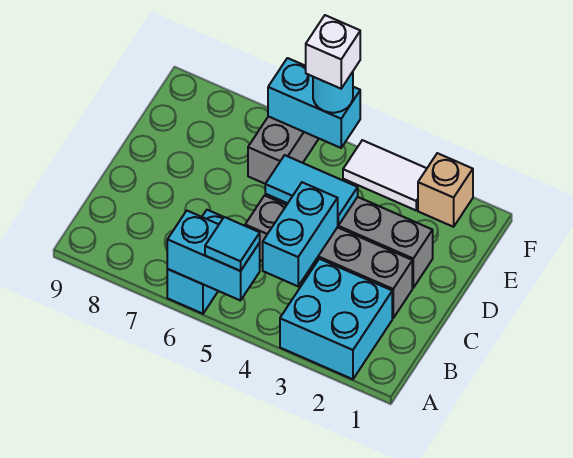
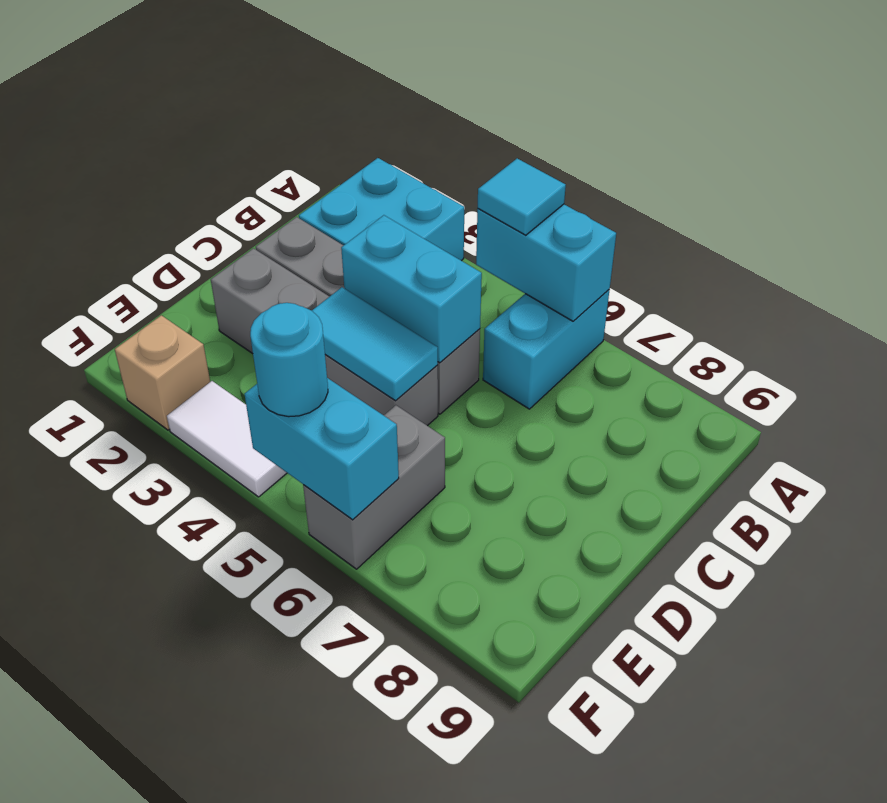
cyan 1x2 brick [263,182,338,286] -> cyan 1x2 brick turned to [341,215,482,363]
white 1x1 brick [306,15,360,89] -> none

